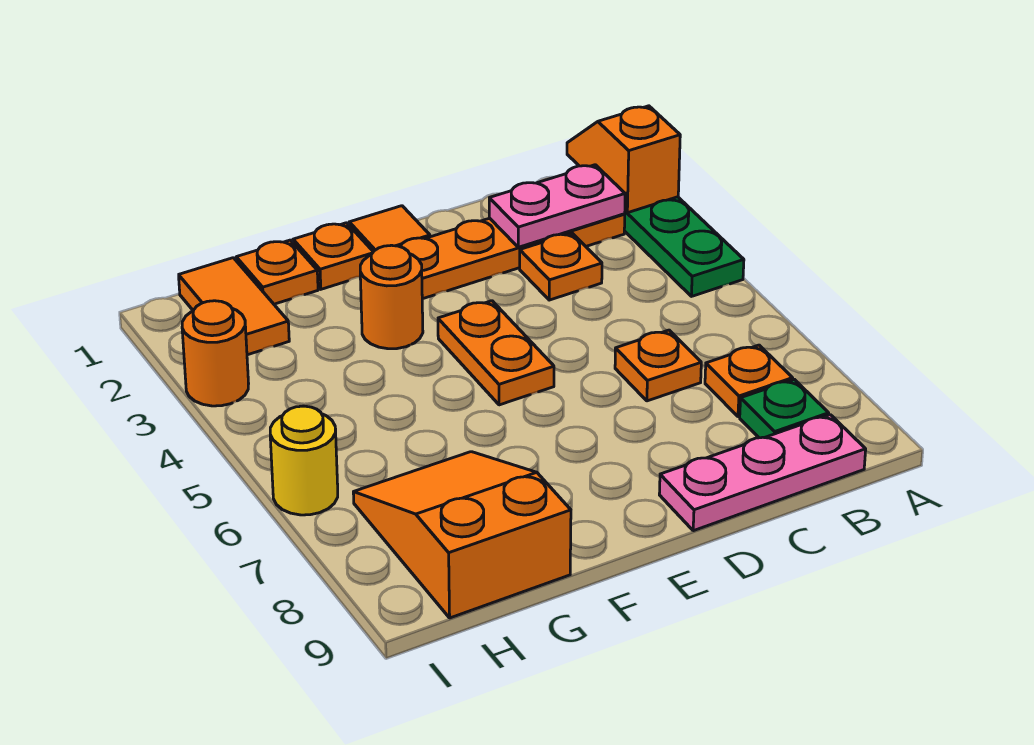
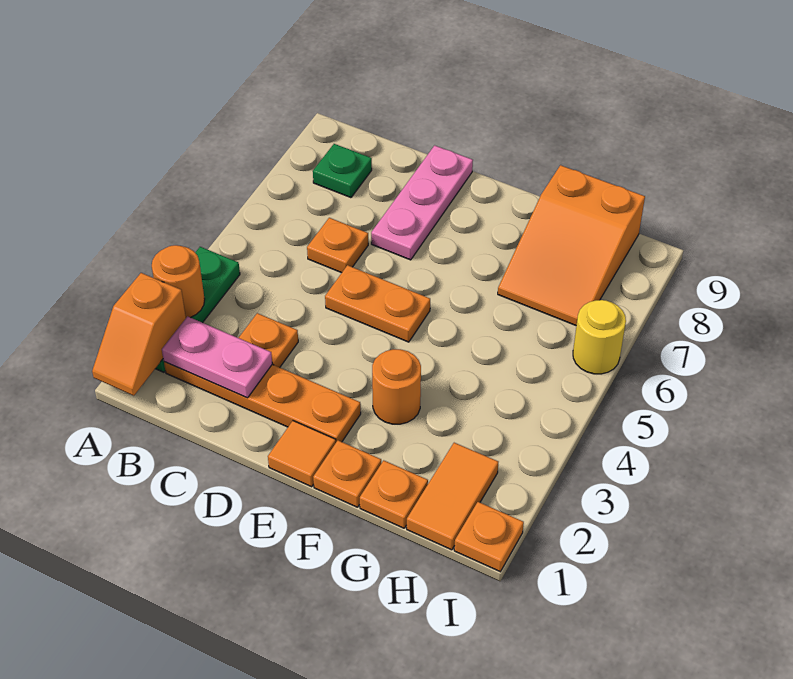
orange 1x1 plate [705,345,793,417] -> orange 1x1 plate moved to [454,502,524,572]
pink 1x3 plate [659,415,866,531] -> pink 1x3 plate turned to [371,145,473,260]
orange 1x2 plate [438,301,554,405] -> orange 1x2 plate turned to [325,265,430,342]
orange 1x1 round brick [182,301,249,406] -> orange 1x1 round brick moved to [152,245,205,318]

